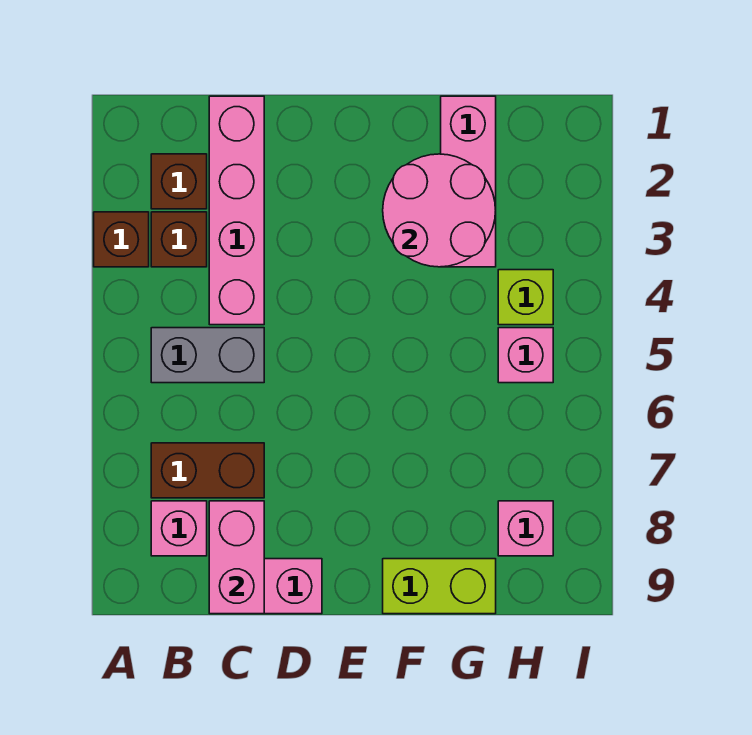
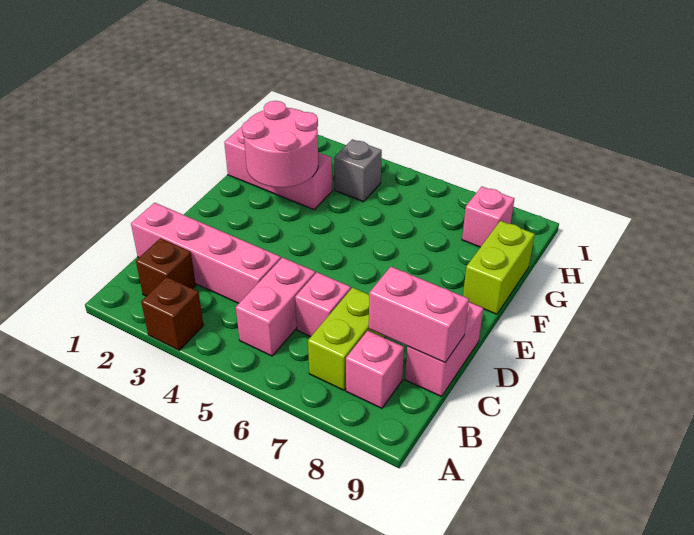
brown 1x1 brick [151,212,207,267] -> none
grey 1x2 brick [151,328,264,383] -> pink 1x2 brick [236,258,315,356]
brown 1x2 brick [151,443,264,498] -> lime 1x2 brick [308,288,386,390]
lime 1x1 brick [498,270,553,325] -> grey 1x1 brick [334,139,382,202]
pink 1x1 brick [498,328,553,383] -> pink 1x1 brick moved to [295,272,351,337]

